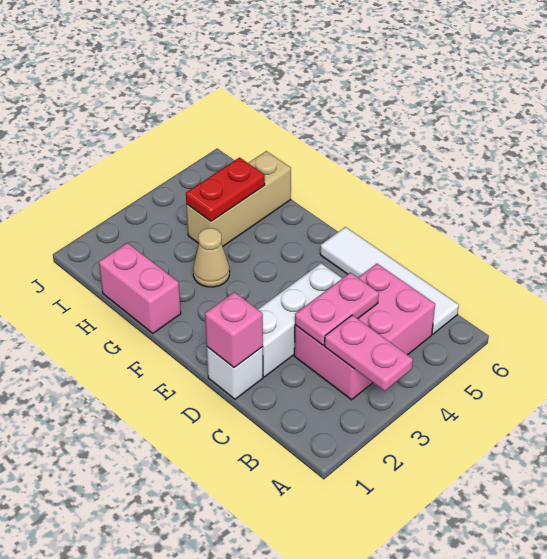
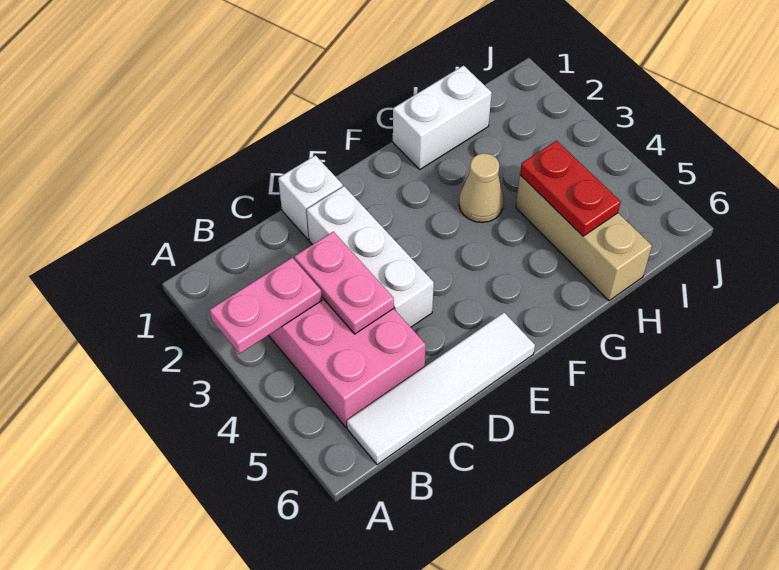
pink 1x1 brick [205,292,263,368] -> none
pink 1x2 brick [99,243,181,333] -> white 1x2 brick [393,66,492,169]

